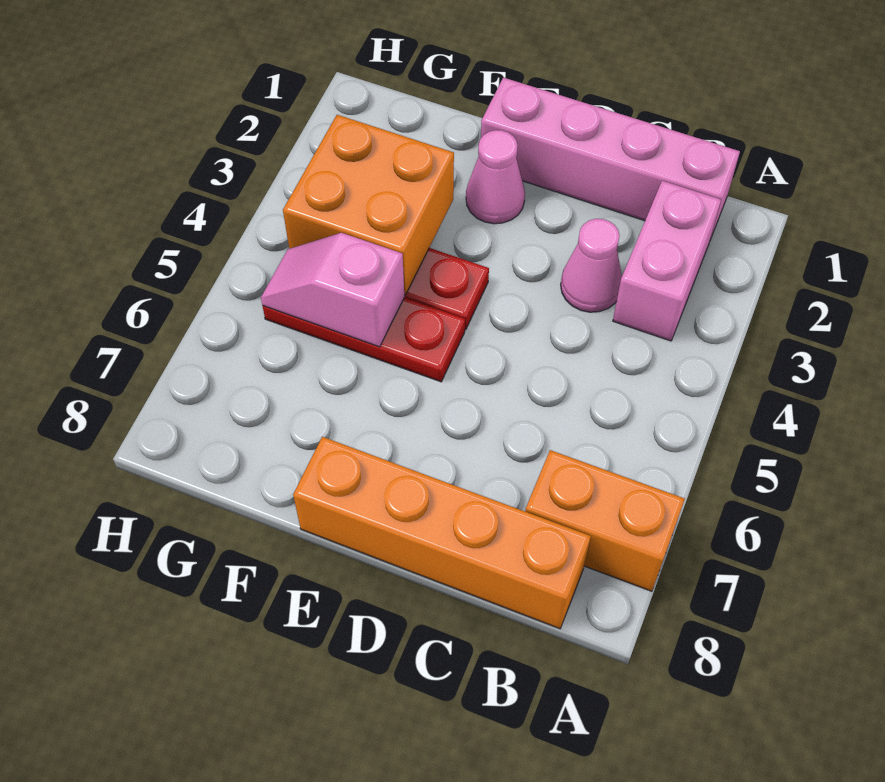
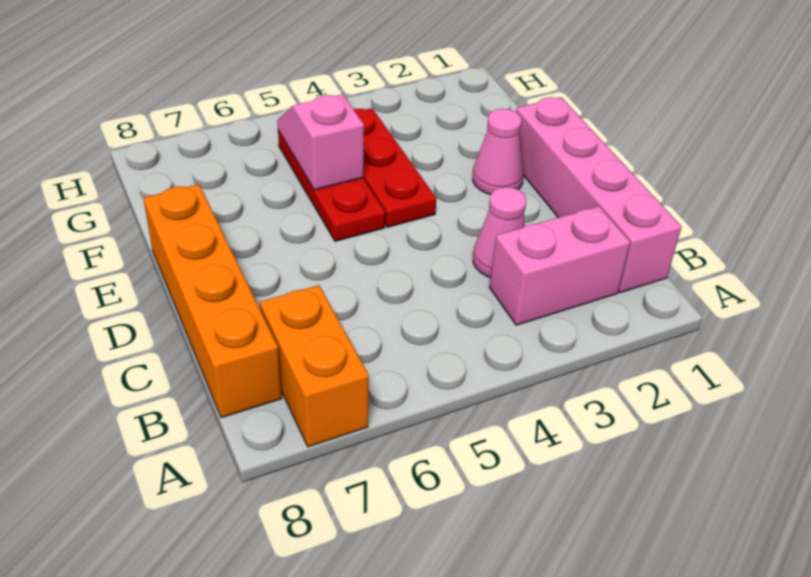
orange 2x2 brick [283,115,454,295] -> none

